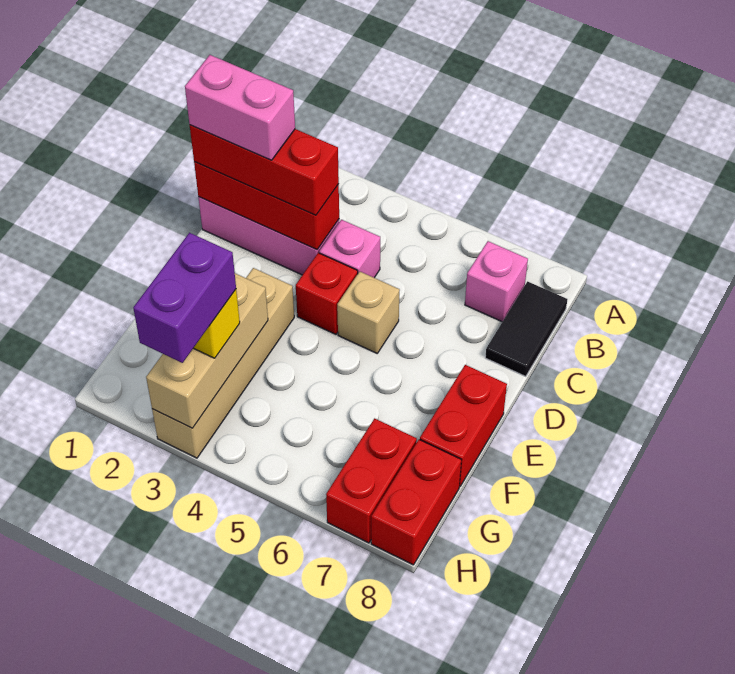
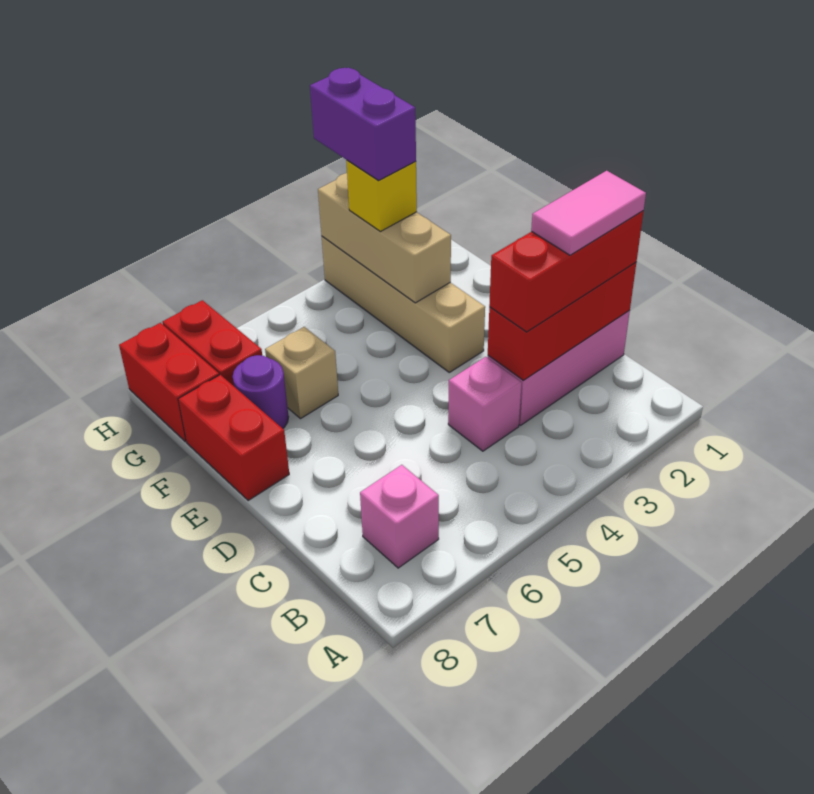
black 1x2 tile [485,281,567,377] -> none
pink 1x2 brick [185,55,295,160] -> pink 1x2 tile [531,171,646,255]
red 1x1 brick [296,253,358,334] -> none
tan 1x1 brick [337,272,400,353] -> tan 1x1 brick moved to [265,327,338,419]
none -> purple 1x1 round brick [233,355,289,428]

